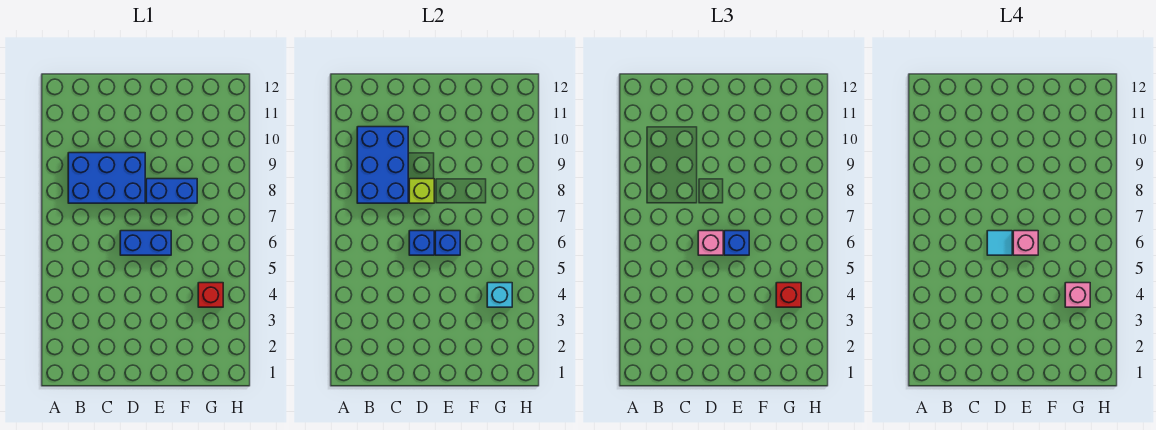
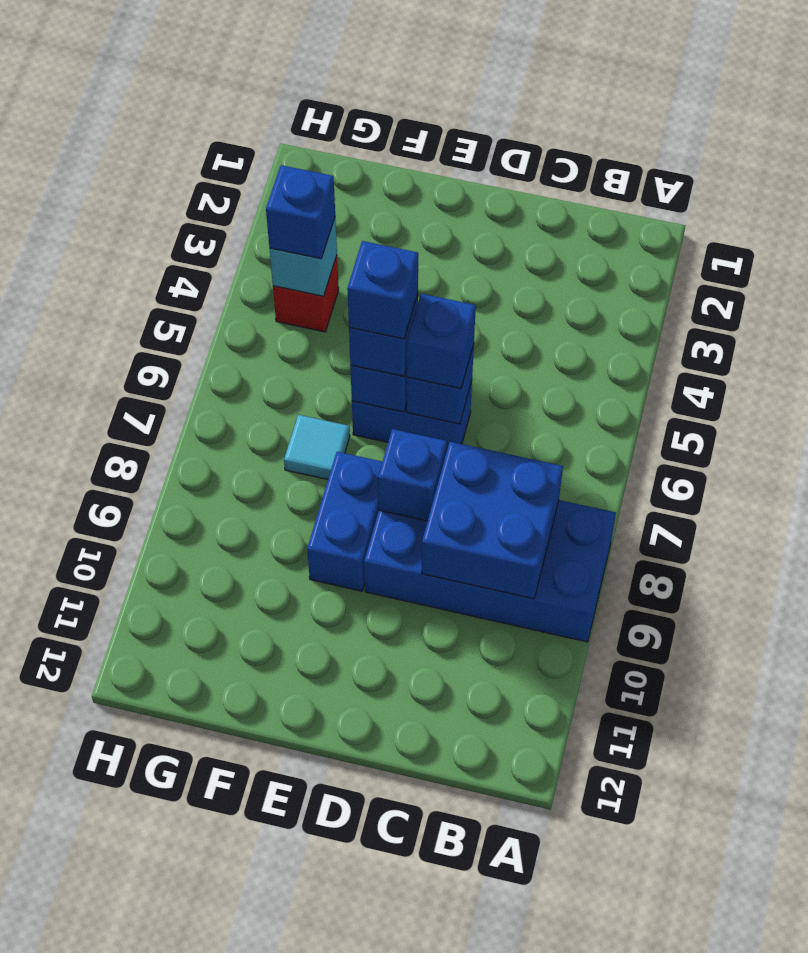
blue 2x3 brick [68,153,145,203] -> blue 2x4 brick [364,500,616,642]
blue 2x3 brick [357,127,408,203] -> blue 2x2 brick [422,442,563,599]
pink 1x1 brick [698,231,723,255] -> blue 1x1 brick [407,294,476,389]
cyan 1x1 tile [987,231,1012,255] -> cyan 1x1 tile moved to [284,415,350,479]
lime 1x1 brick [409,179,434,203] -> blue 1x1 brick [378,429,447,521]
pink 1x1 brick [1013,231,1038,255] -> blue 1x1 brick [347,241,418,339]
blue 1x2 brick [146,179,197,203] -> blue 1x2 brick turned to [307,452,382,591]
red 1x1 brick [776,283,801,307] -> blue 1x1 brick [266,165,335,259]
pink 1x1 brick [1065,283,1090,307] -> none

